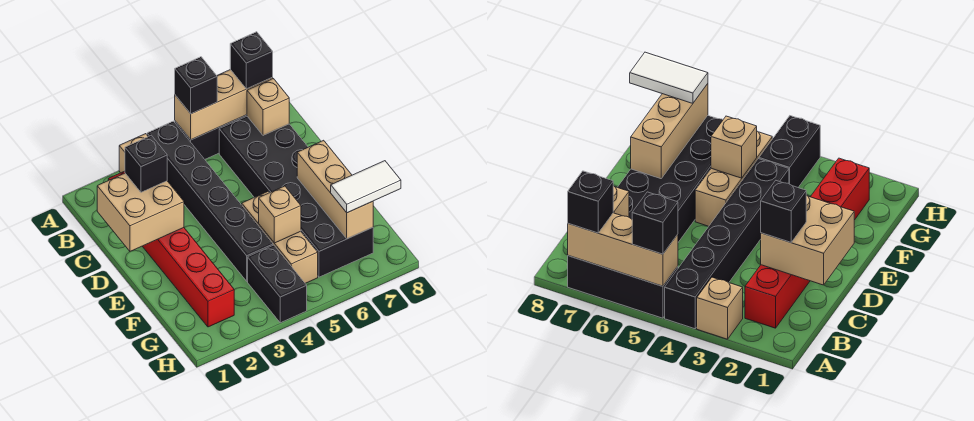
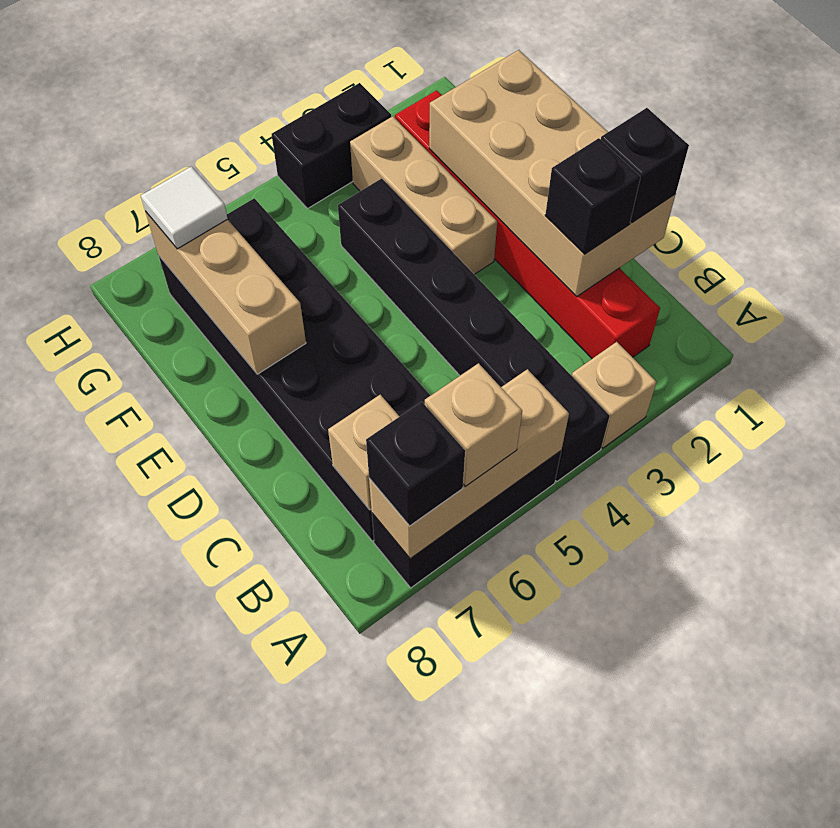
black 1x1 brick [175,57,217,114] -> black 1x1 brick moved to [601,108,689,222]
tan 2x2 brick [97,173,184,251] -> tan 2x4 brick [429,50,675,296]
tan 1x3 brick [242,192,318,283] -> tan 1x3 brick moved to [350,116,497,274]
tan 1x1 brick [259,186,301,243] -> tan 1x1 brick moved to [425,363,522,486]
black 1x2 brick [248,245,307,323] -> black 1x2 brick turned to [272,83,391,209]
white 1x2 tile [331,161,401,213] -> white 1x1 tile [141,166,228,249]

